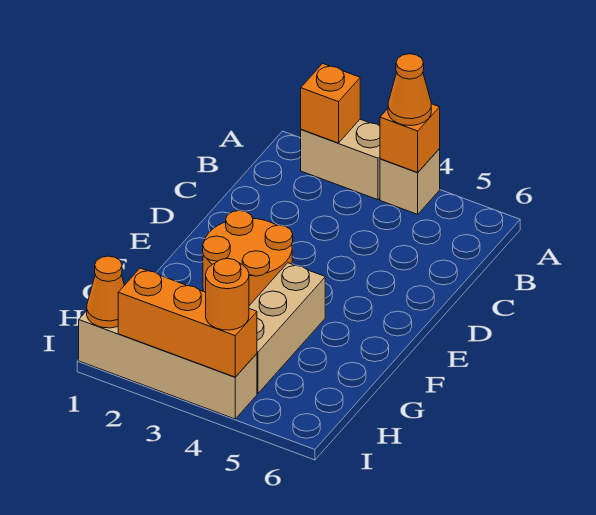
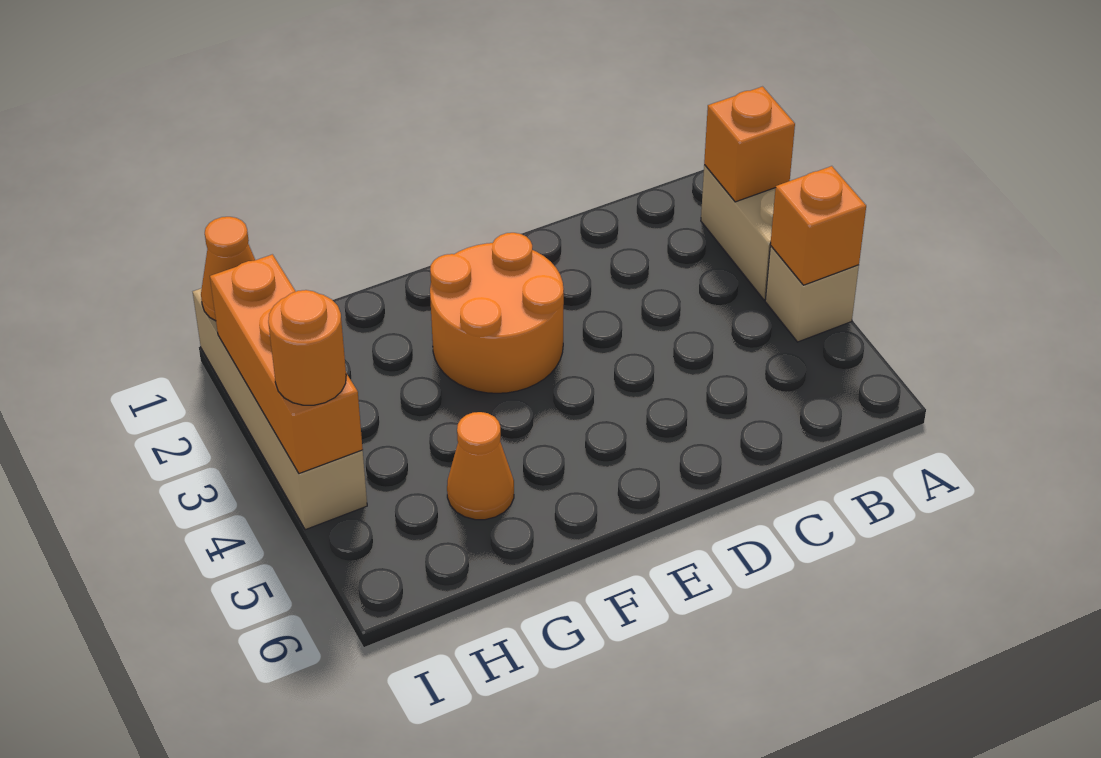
orange 1x1 cone [388,54,431,126] -> orange 1x1 cone moved to [447,412,514,520]
tan 1x3 brick [249,263,325,393] -> none

